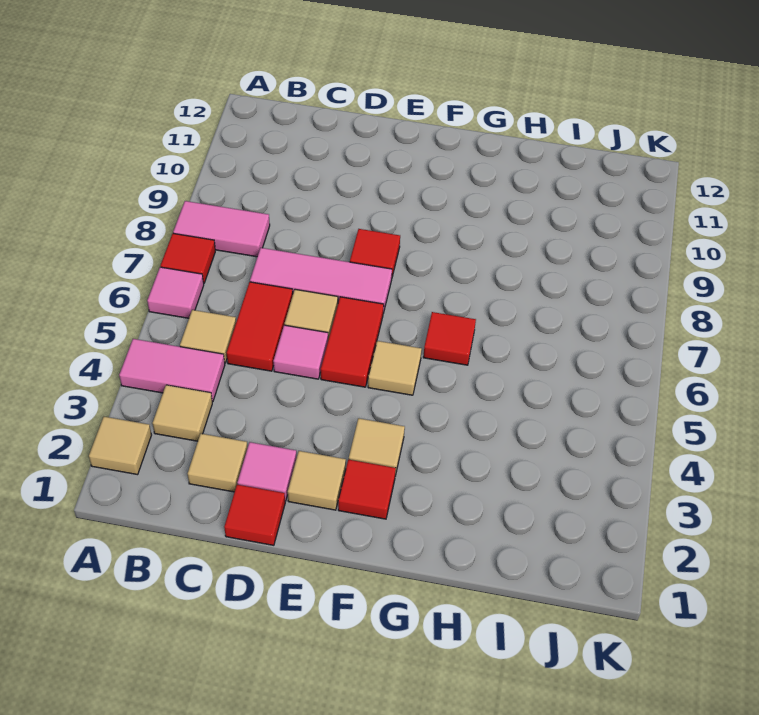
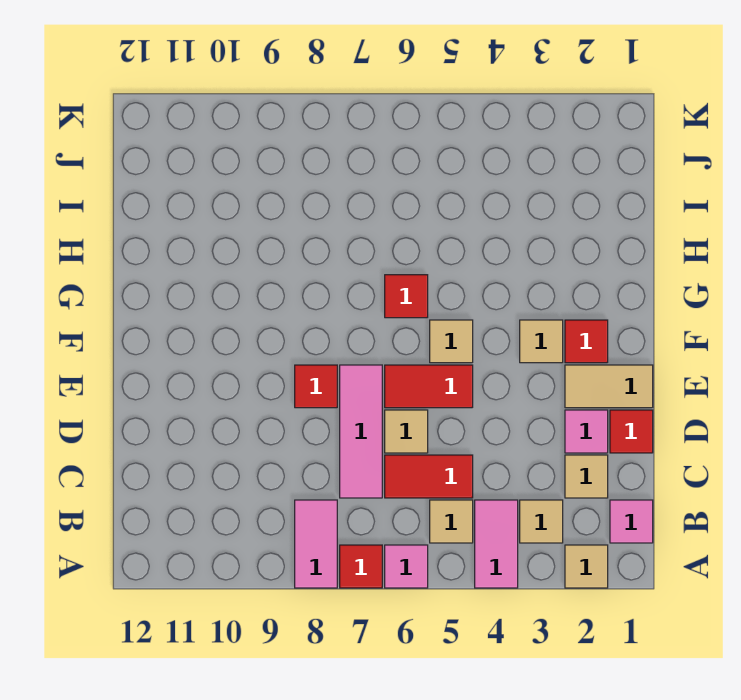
pink 1x1 tile [273,325,328,379] -> pink 1x1 tile moved to [610,500,653,543]
tan 1x1 tile [288,451,346,510] -> tan 1x2 tile [565,365,653,408]

